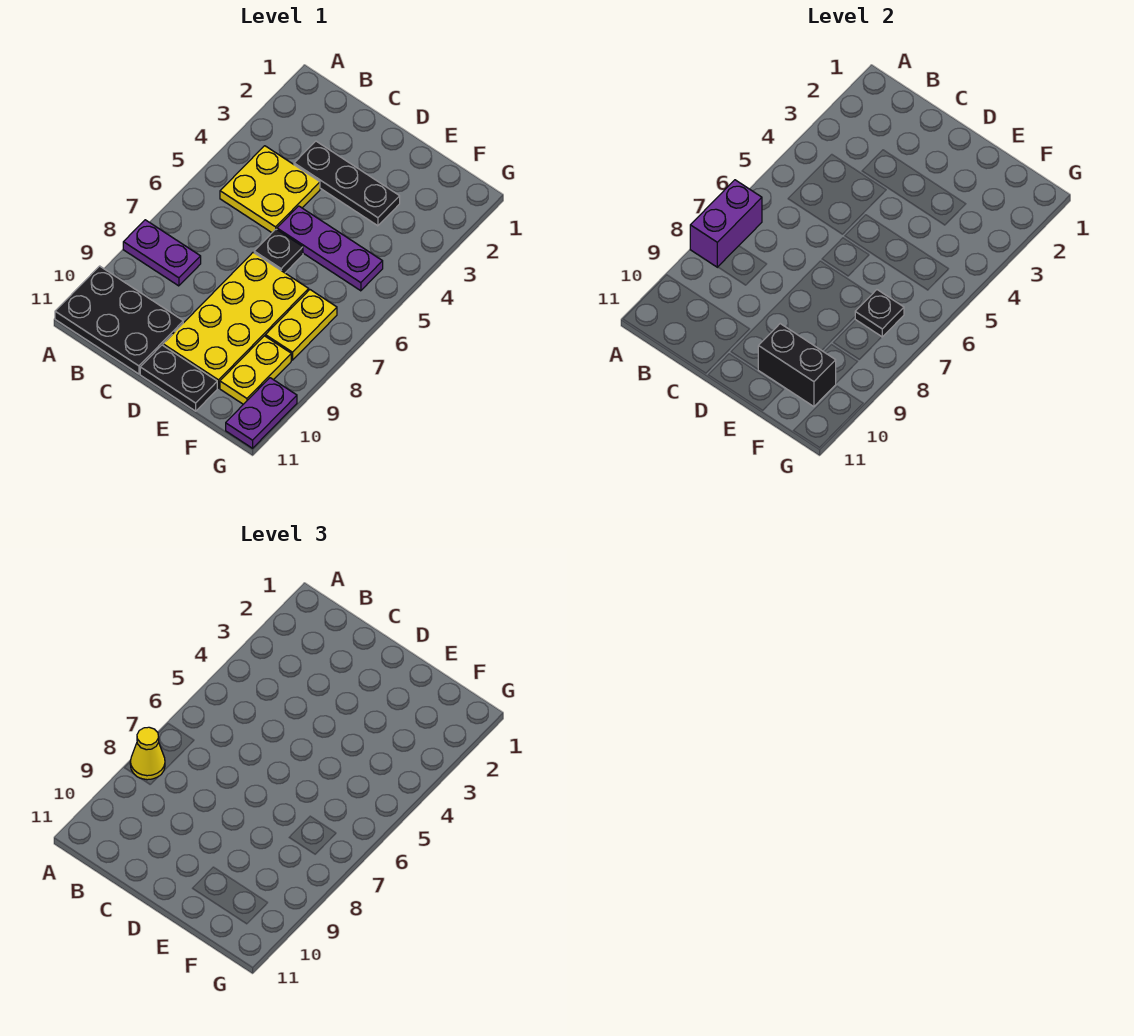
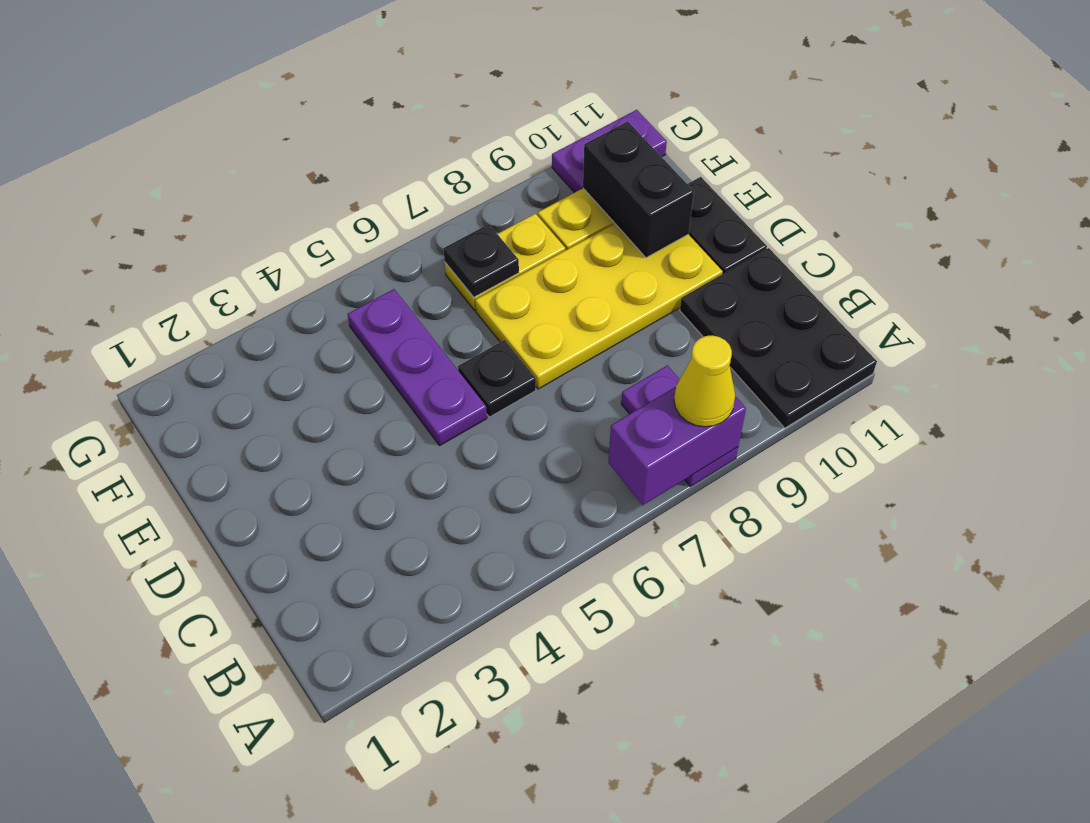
yellow 2x2 plate [220,146,320,232] -> none
black 1x3 plate [294,141,400,226] -> none

